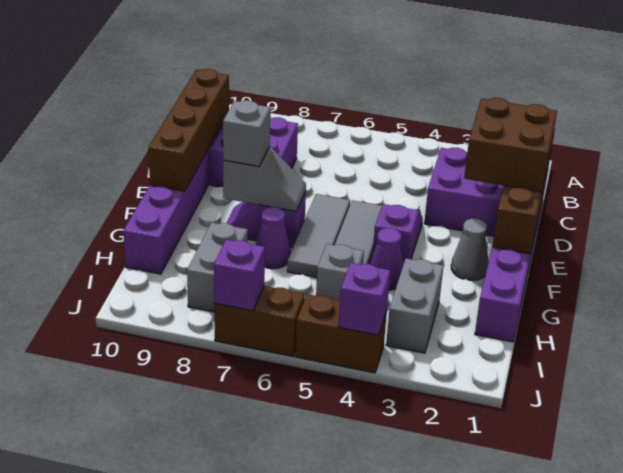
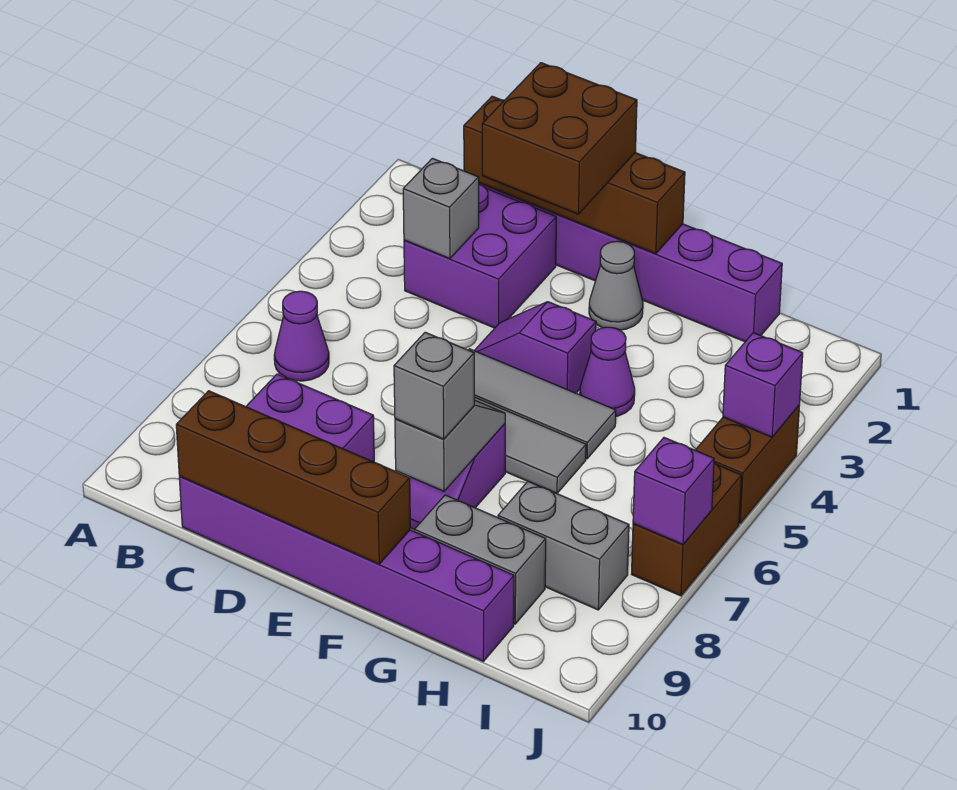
purple 1x1 cone [256,207,291,269] -> purple 1x1 cone moved to [274,291,329,381]
grey 1x2 brick [386,259,443,353] -> grey 1x2 brick moved to [414,495,546,624]
grey 1x1 brick [316,244,364,300] -> grey 1x1 brick moved to [403,158,479,259]

